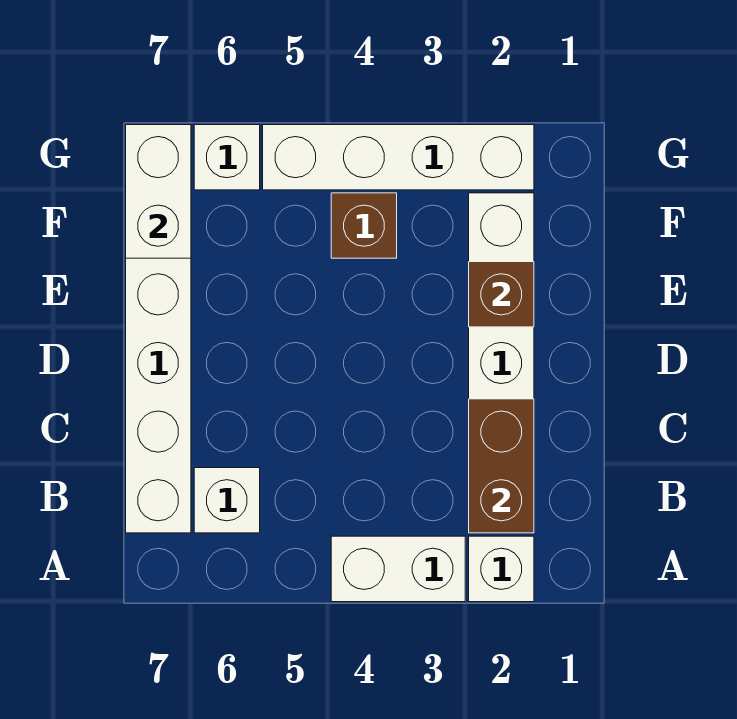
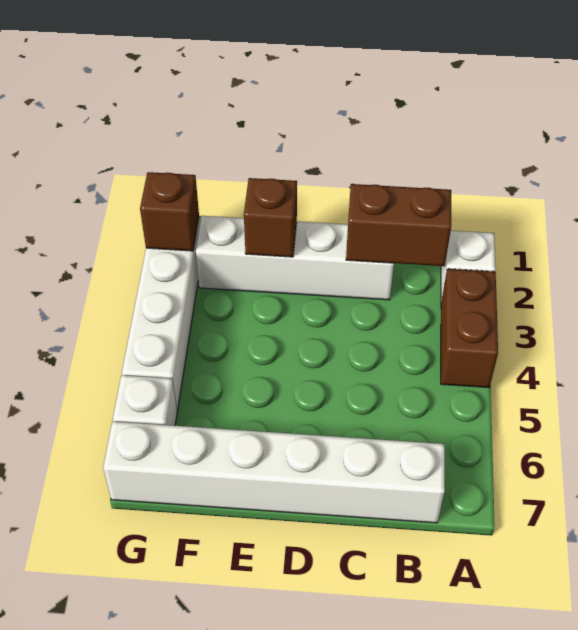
white 1x2 brick [331,536,465,602] -> brown 1x2 brick [441,269,498,387]
white 1x1 brick [194,468,260,533] -> none
brown 1x1 brick [331,193,397,258] -> brown 1x1 brick moved to [140,172,199,251]
white 1x2 brick [126,125,191,258] -> none

